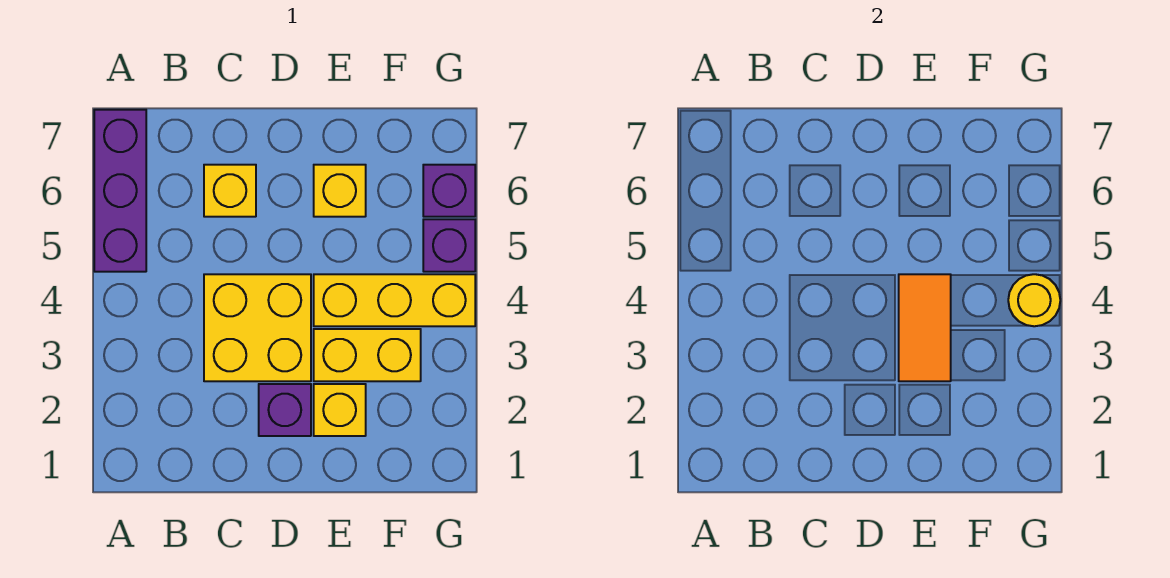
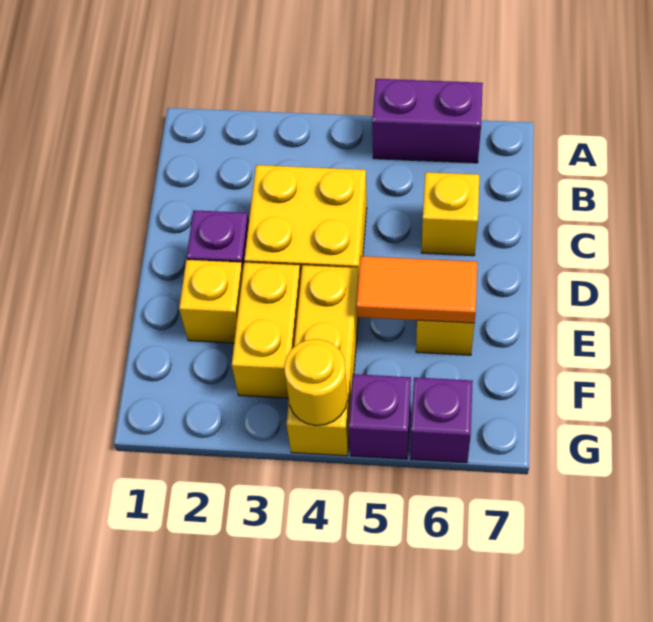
purple 1x3 brick [94,110,146,272] -> purple 1x2 brick [372,79,483,163]
orange 1x2 tile [899,274,951,381] -> orange 1x2 tile moved to [356,256,477,323]

